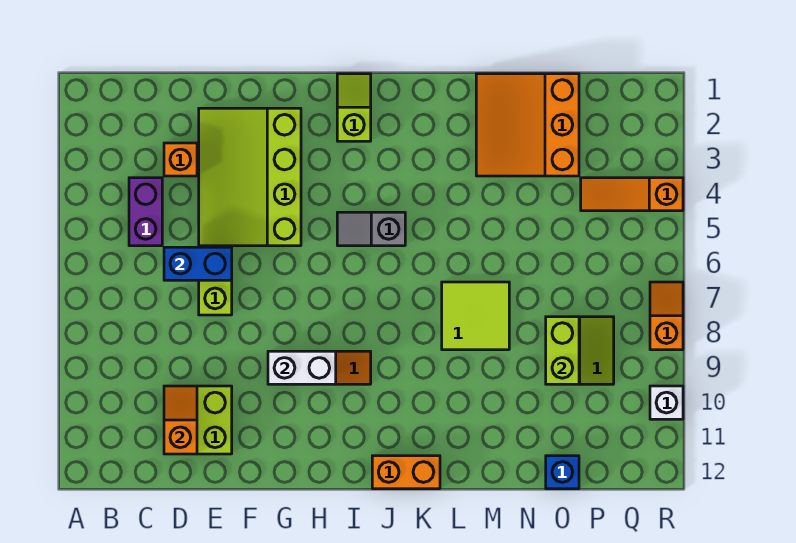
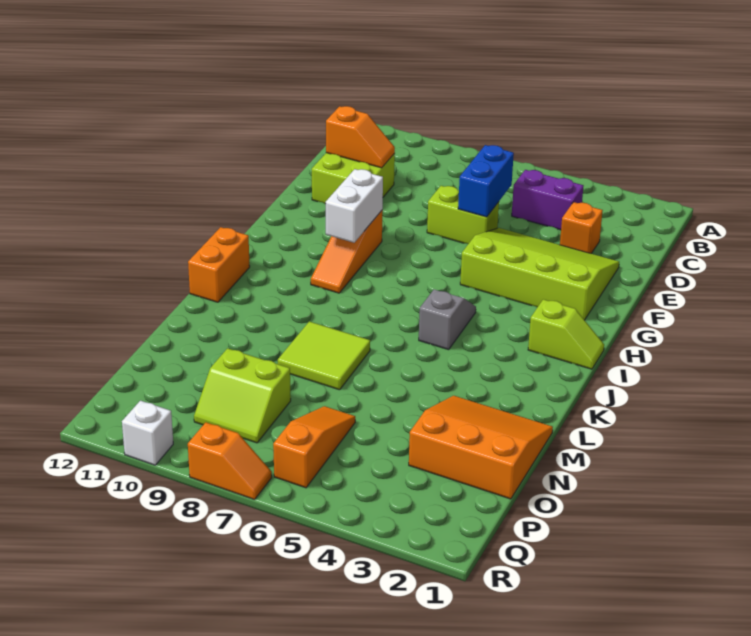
lime 1x2 brick [546,317,579,384] -> none
blue 1x1 brick [546,456,579,489] -> none
orange 1x3 slope [581,178,683,211] -> orange 1x3 slope moved to [273,406,355,488]

